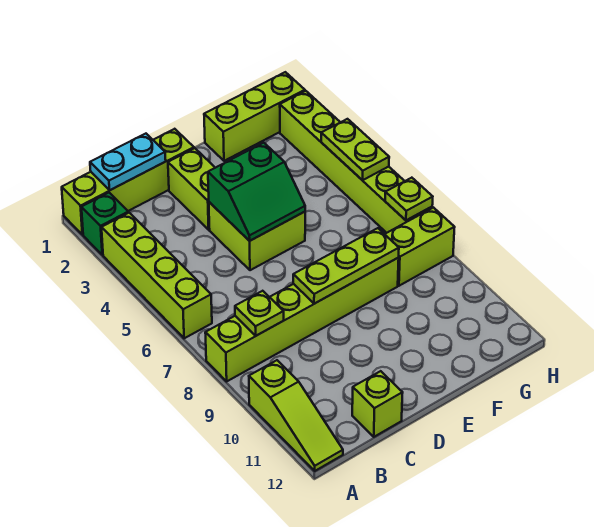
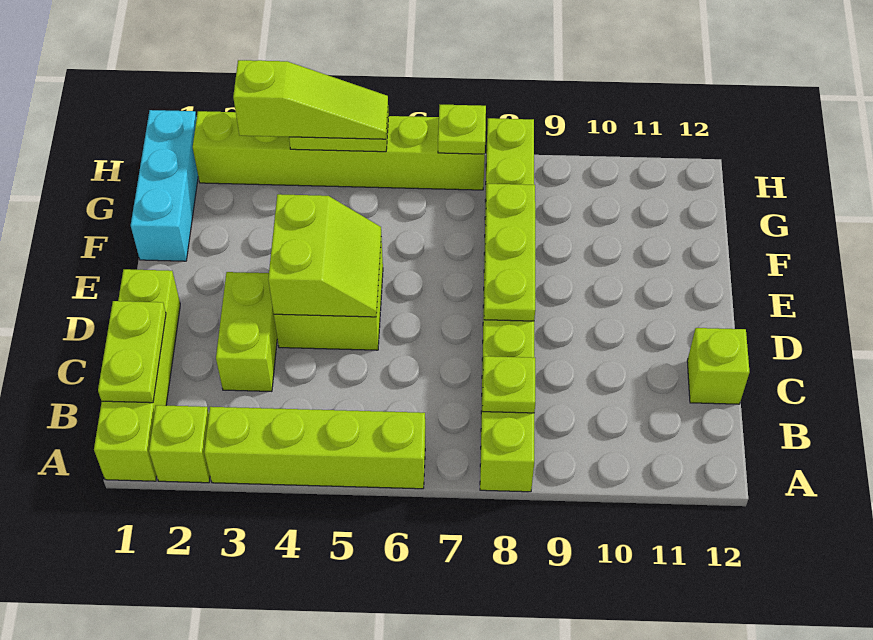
green 1x1 brick [81,193,128,255] -> lime 1x1 brick [149,405,210,483]
lime 1x3 slope [249,360,343,471] -> lime 1x3 slope moved to [233,60,388,139]
cyan 1x2 plate [90,134,166,190] -> lime 1x2 plate [98,301,166,403]
lime 1x2 brick [168,148,215,230] -> lime 1x2 brick turned to [216,272,277,391]
green 2x2 slope [208,143,305,241] -> lime 2x2 slope [268,194,381,317]
lime 1x3 brick [204,72,305,161] -> cyan 1x3 brick [131,110,198,261]

